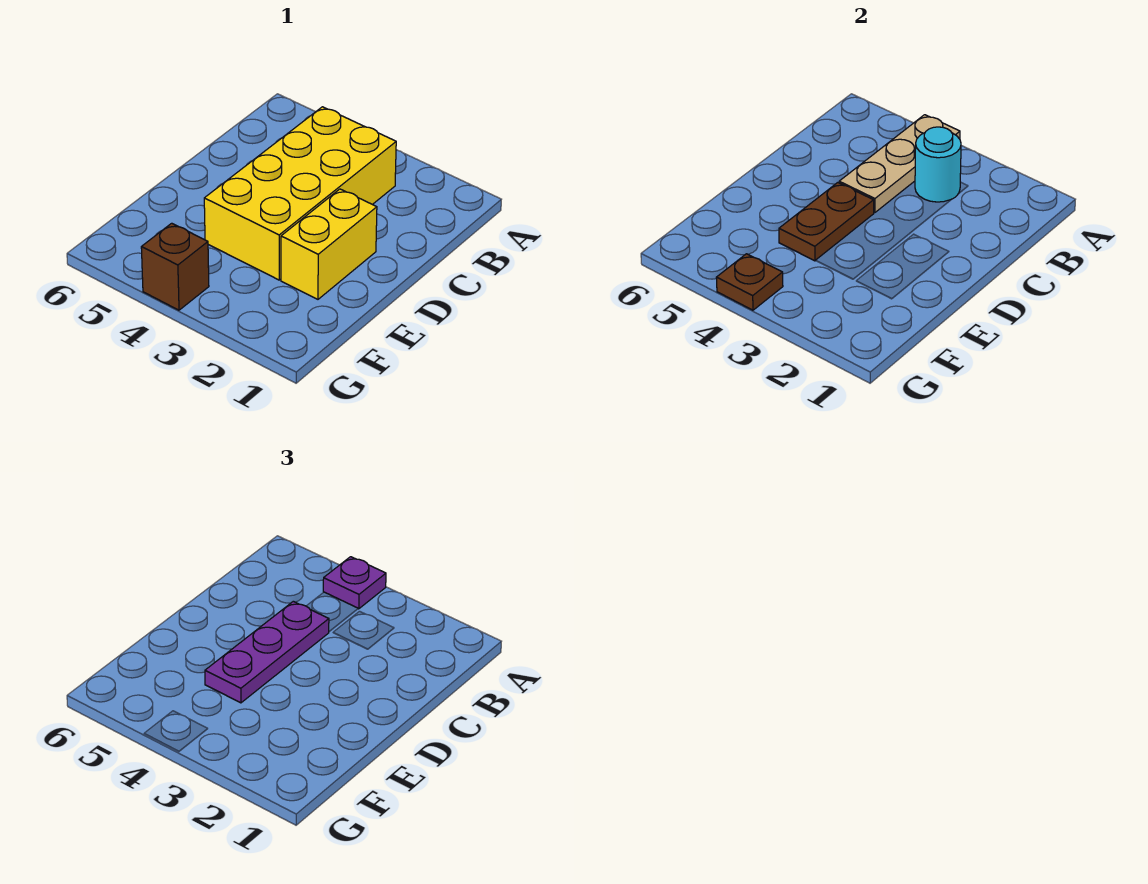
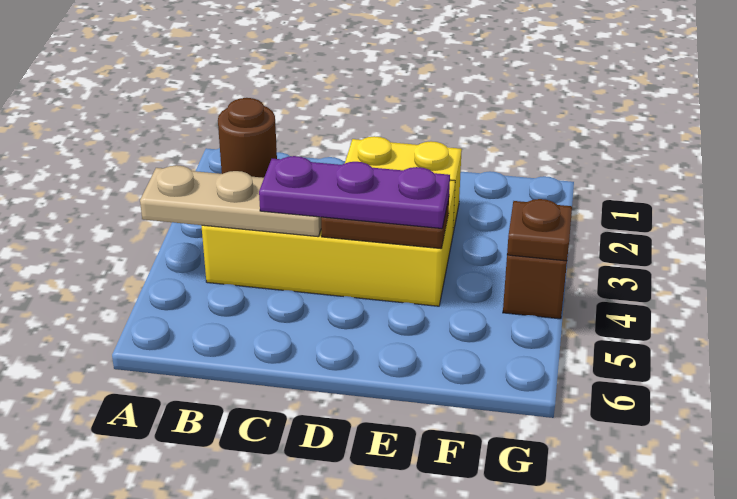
purple 1x1 plate [323,557,386,609] -> none
cyan 1x1 round brick [915,127,961,202] -> brown 1x1 round brick [218,98,277,178]

